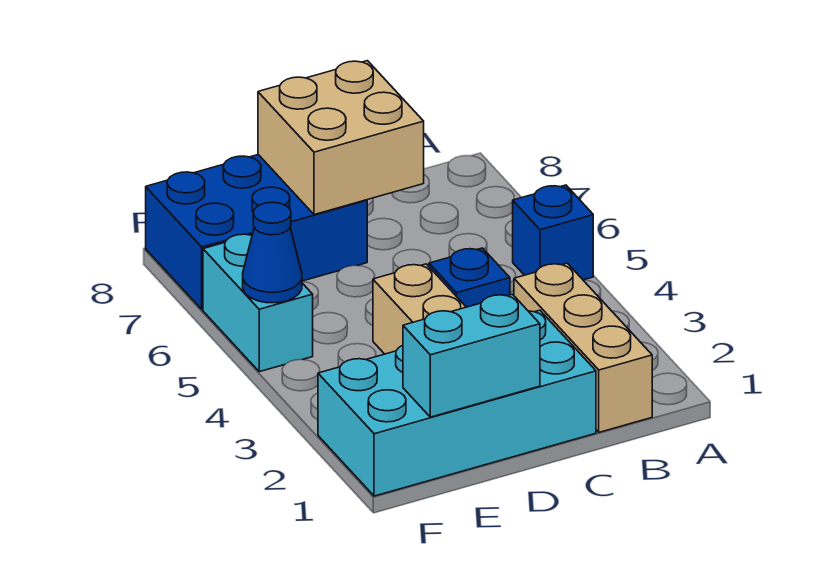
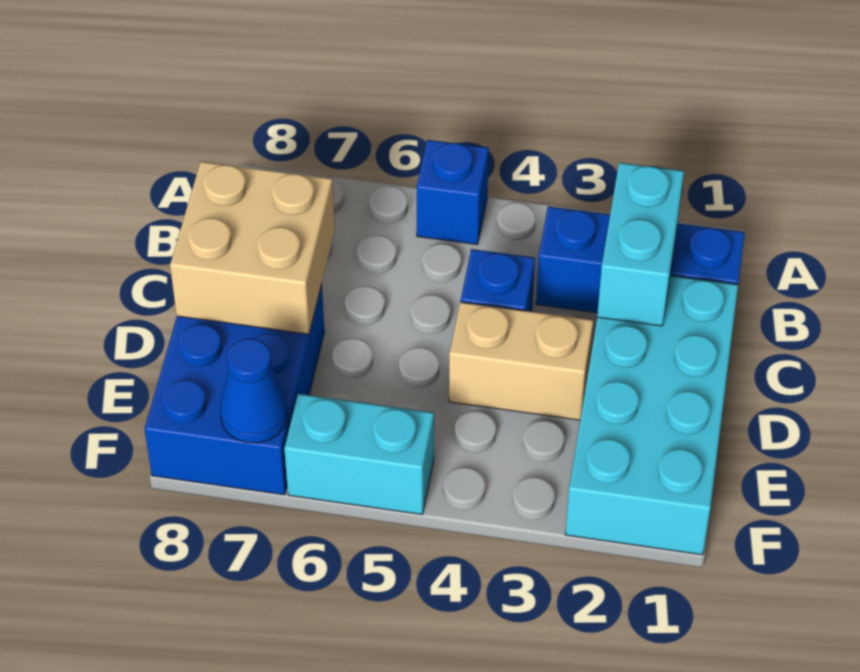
tan 1x3 brick [514,263,652,432] -> blue 1x3 brick [536,206,745,313]
cyan 1x2 brick [403,294,540,417] -> cyan 1x2 brick moved to [597,163,684,326]
blue 1x1 cone [243,202,302,303] -> blue 1x1 cone moved to [220,339,288,443]

